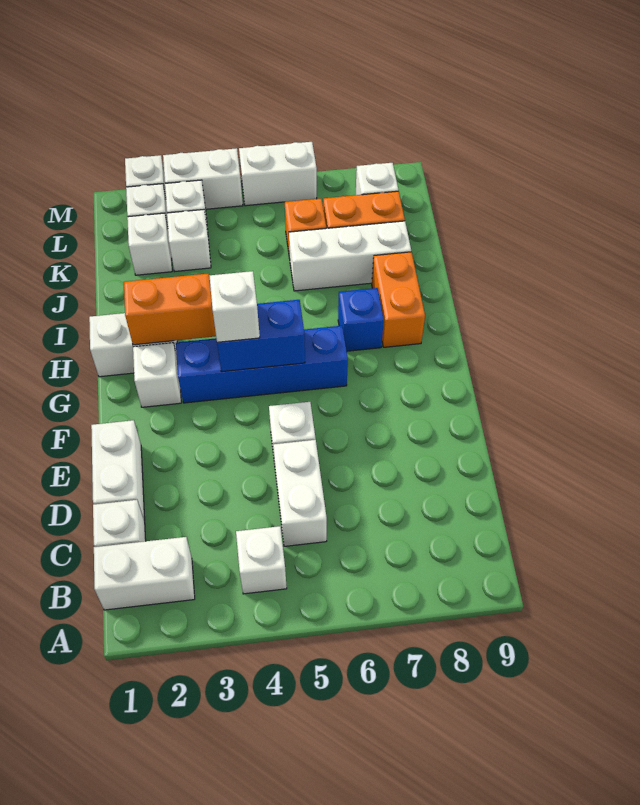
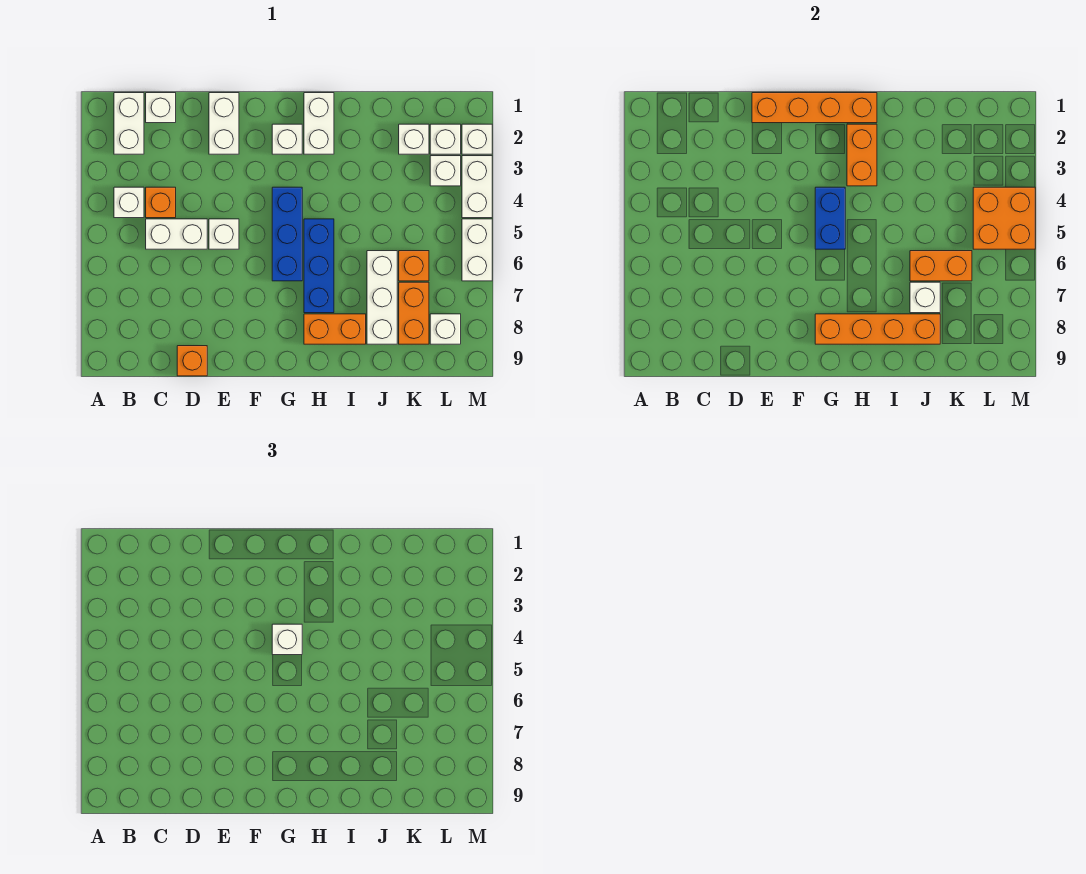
none -> orange 1x1 brick [146,187,176,218]
white 1x2 brick [91,420,145,521] -> white 1x2 brick turned to [209,93,239,154]
none -> orange 1x1 brick [177,346,207,376]
none -> orange 1x4 brick [752,93,877,123]
blue 1x4 brick [176,326,348,403] -> blue 1x3 brick [272,187,302,281]
none -> orange 1x4 brick [815,314,940,344]
blue 1x1 brick [338,288,384,351] -> blue 1x3 brick [304,219,334,313]
none -> orange 1x2 brick [910,251,972,281]
white 1x1 brick [167,210,211,271] -> white 1x1 brick moved to [910,282,940,313]
none -> orange 2x2 brick [973,187,1035,249]

